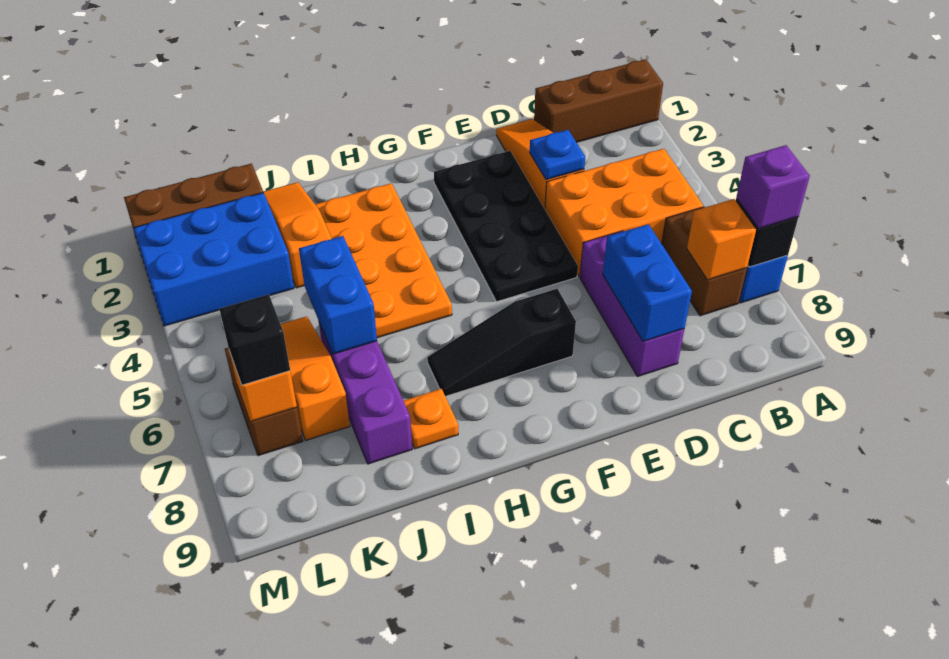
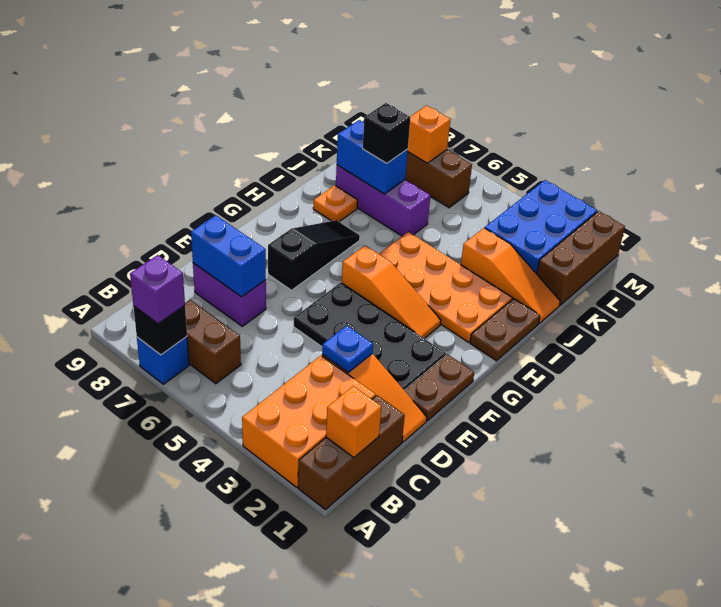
orange 2x3 brick [545,149,703,277] -> orange 2x3 brick moved to [242,356,376,487]
orange 1x1 brick [687,199,756,280] -> orange 1x1 brick moved to [326,386,381,458]
purple 1x3 brick [580,231,684,377] -> purple 1x2 brick [193,263,266,326]
none -> brown 1x2 plate [404,354,474,421]
none -> brown 1x2 plate [470,299,540,361]
blue 1x2 brick [299,236,377,354] -> blue 1x2 brick moved to [337,120,408,194]
orange 1x3 slope [281,316,350,440] -> orange 1x3 slope moved to [342,245,441,338]
black 1x1 brick [219,294,290,385] -> black 1x1 brick moved to [363,103,411,163]

